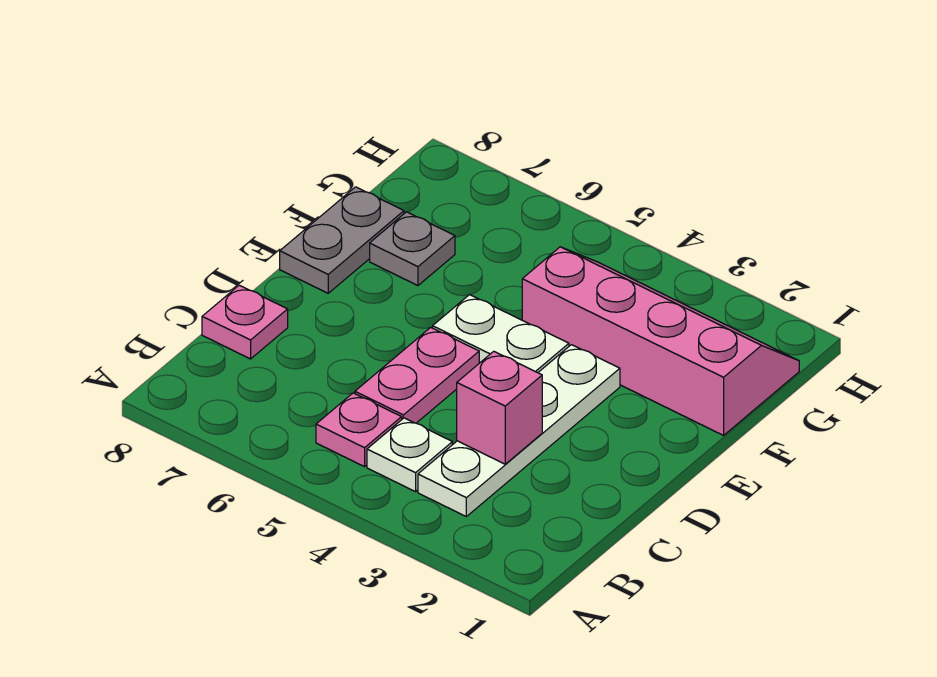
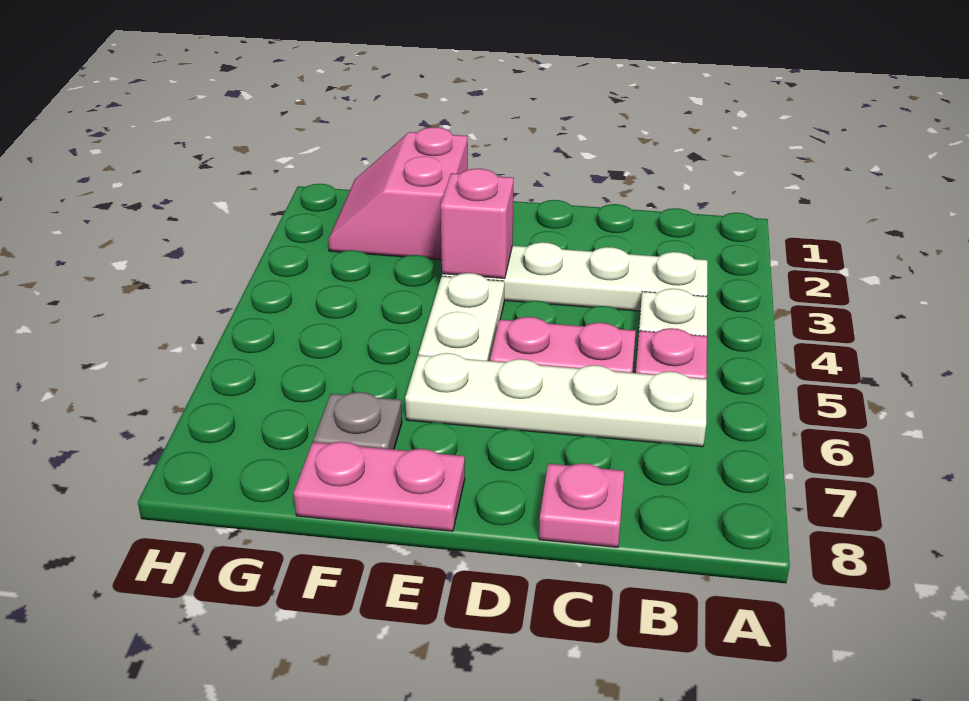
none -> white 1x4 plate [405,353,707,447]
pink 1x1 brick [457,351,542,464] -> pink 1x1 brick moved to [441,169,514,278]
grey 1x2 plate [280,187,404,293] -> pink 1x2 plate [294,442,465,531]
pink 2x4 slope [522,247,799,435] -> pink 2x2 slope [328,127,468,260]

